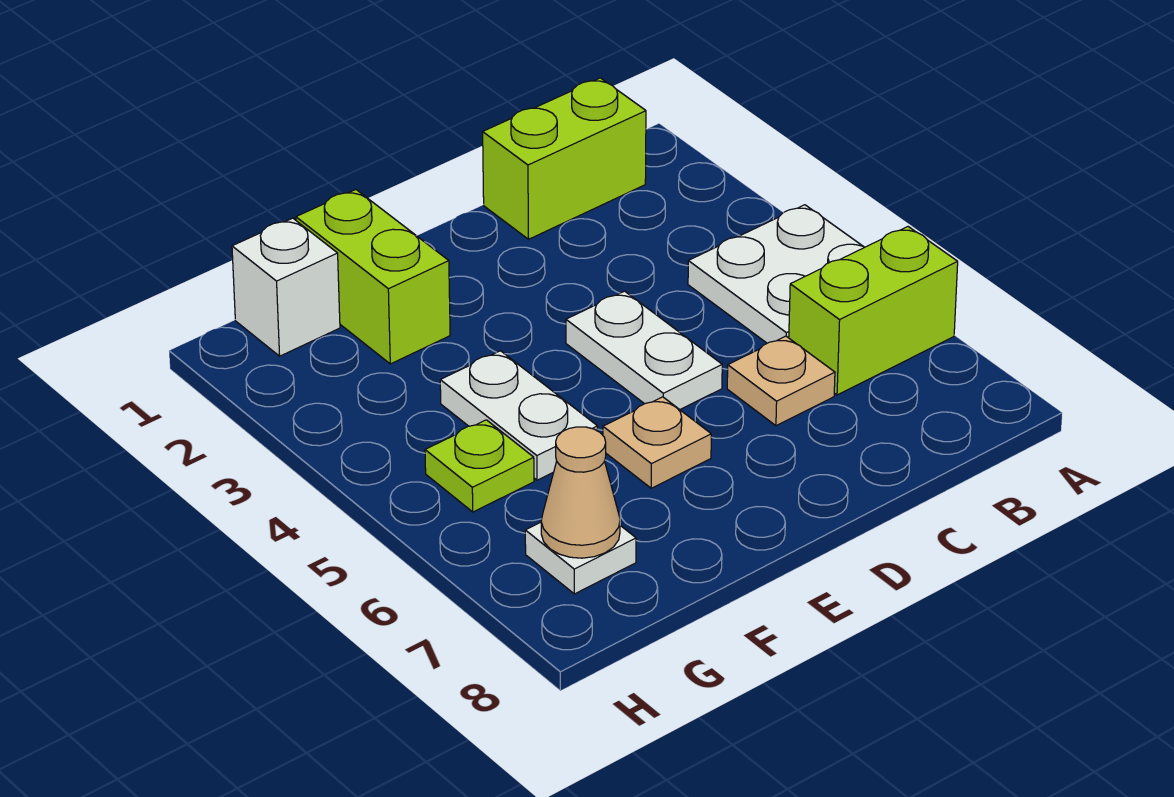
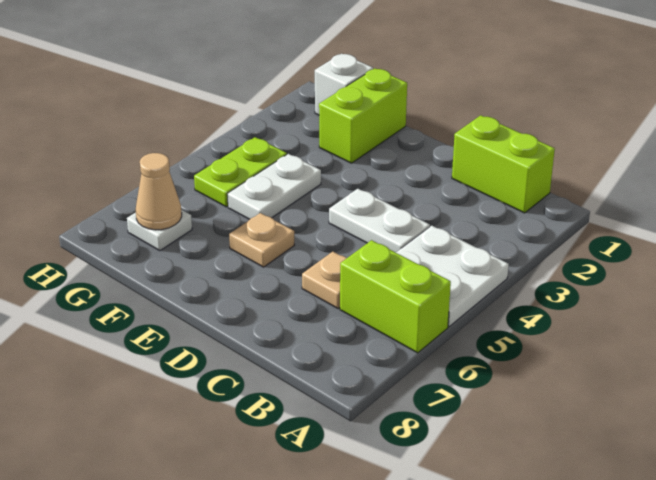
white 1x2 plate [566,291,722,410] -> white 1x2 plate turned to [329,189,430,253]
lime 1x1 plate [425,420,534,512] -> lime 1x2 plate [194,137,287,207]

